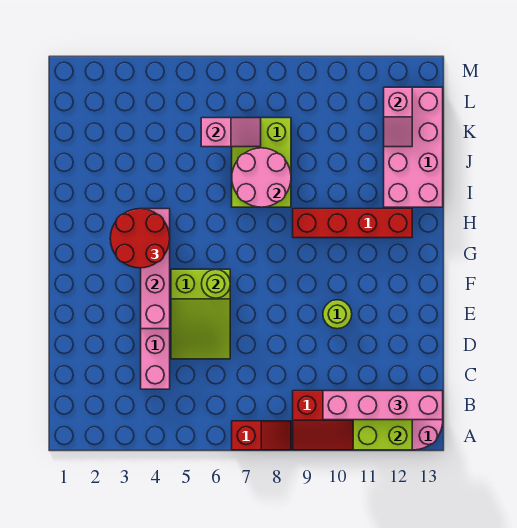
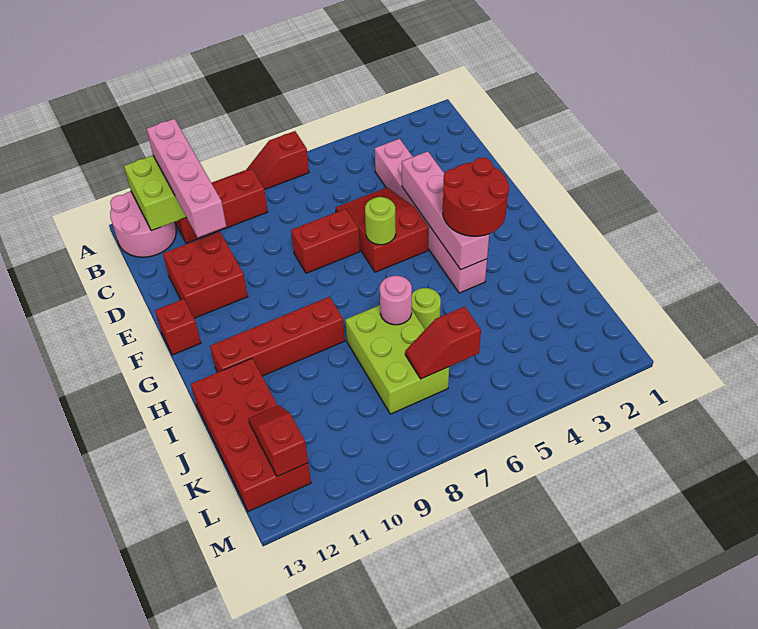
pink 1x4 brick [323,391,443,420] -> pink 1x4 brick turned to [147,119,226,237]
lime 2x3 slope [171,269,230,359] -> red 2x3 slope [336,188,429,272]
none -> red 2x2 brick [163,232,248,318]
none -> red 1x2 brick [291,209,360,273]
lime 1x1 round brick [323,300,352,329] -> lime 1x1 round brick moved to [412,288,441,329]
none -> red 1x1 brick [155,299,201,355]
pink 2x2 round brick [232,148,291,207] -> pink 1x1 round brick [380,276,412,325]
pink 2x4 brick [384,87,443,207] -> red 2x4 brick [191,358,311,512]
pink 1x2 slope [201,118,261,147] -> red 1x2 slope [405,307,481,379]
pink 1x2 slope [384,87,412,147] -> red 1x2 slope [248,405,308,477]

